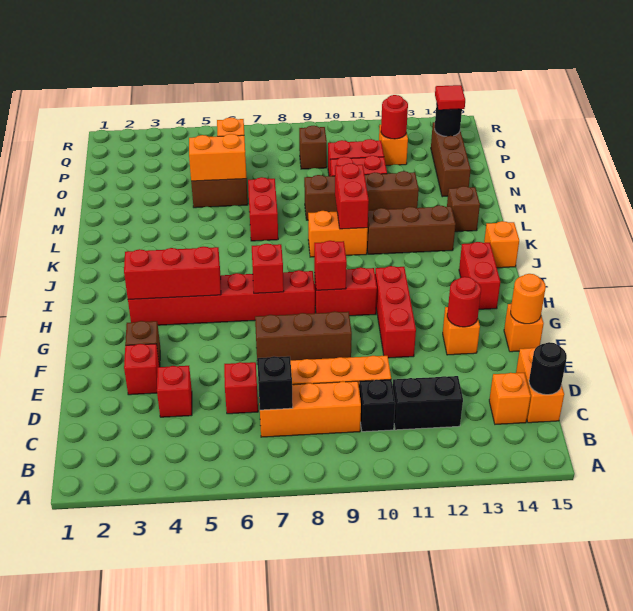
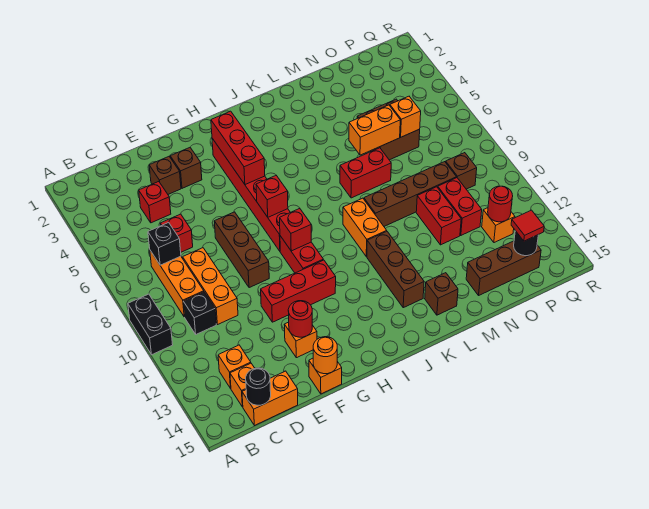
black 1x2 brick [393,376,463,430] -> black 1x2 brick moved to [128,294,173,355]
red 1x1 brick [124,344,159,395] -> brown 1x1 brick [149,157,181,194]
red 1x2 brick [459,242,500,309] -> none
orange 1x1 brick [484,221,519,268] -> orange 1x1 brick moved to [218,345,251,389]
red 1x2 brick [335,163,369,229] -> none
brown 1x4 brick [304,171,419,220] -> brown 1x4 brick turned to [364,162,457,226]
orange 1x2 brick [189,134,247,181] -> orange 1x2 brick turned to [349,105,400,155]

